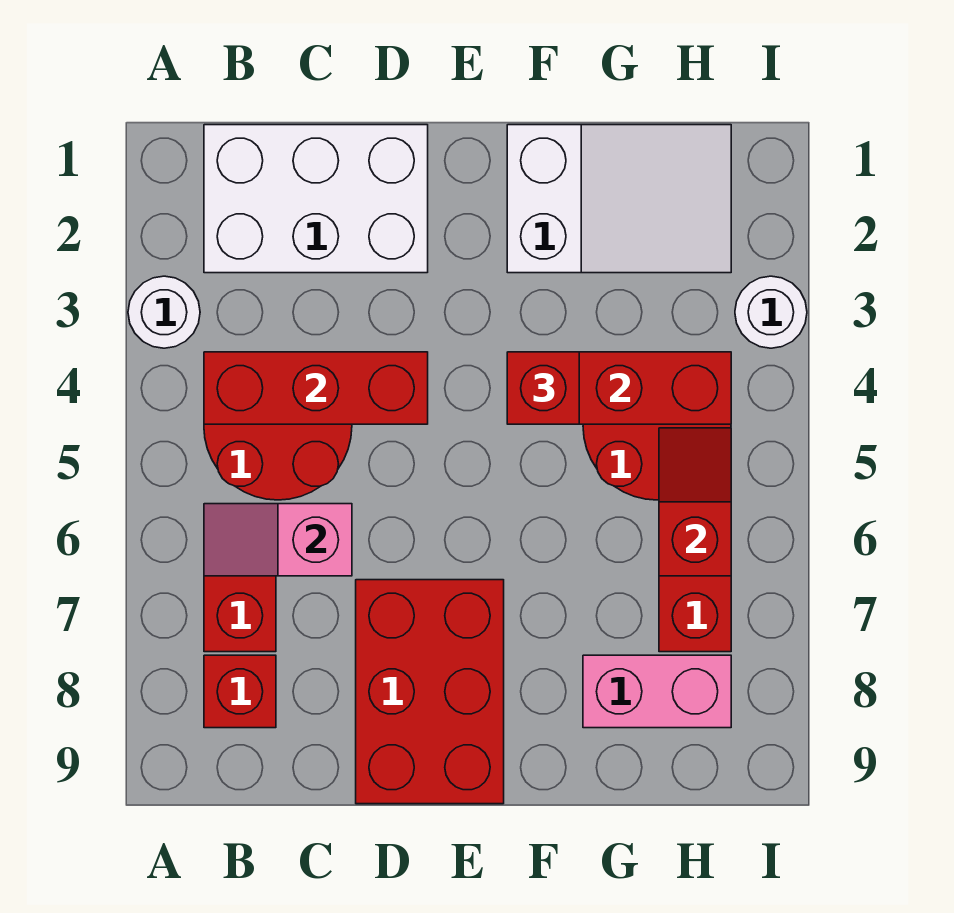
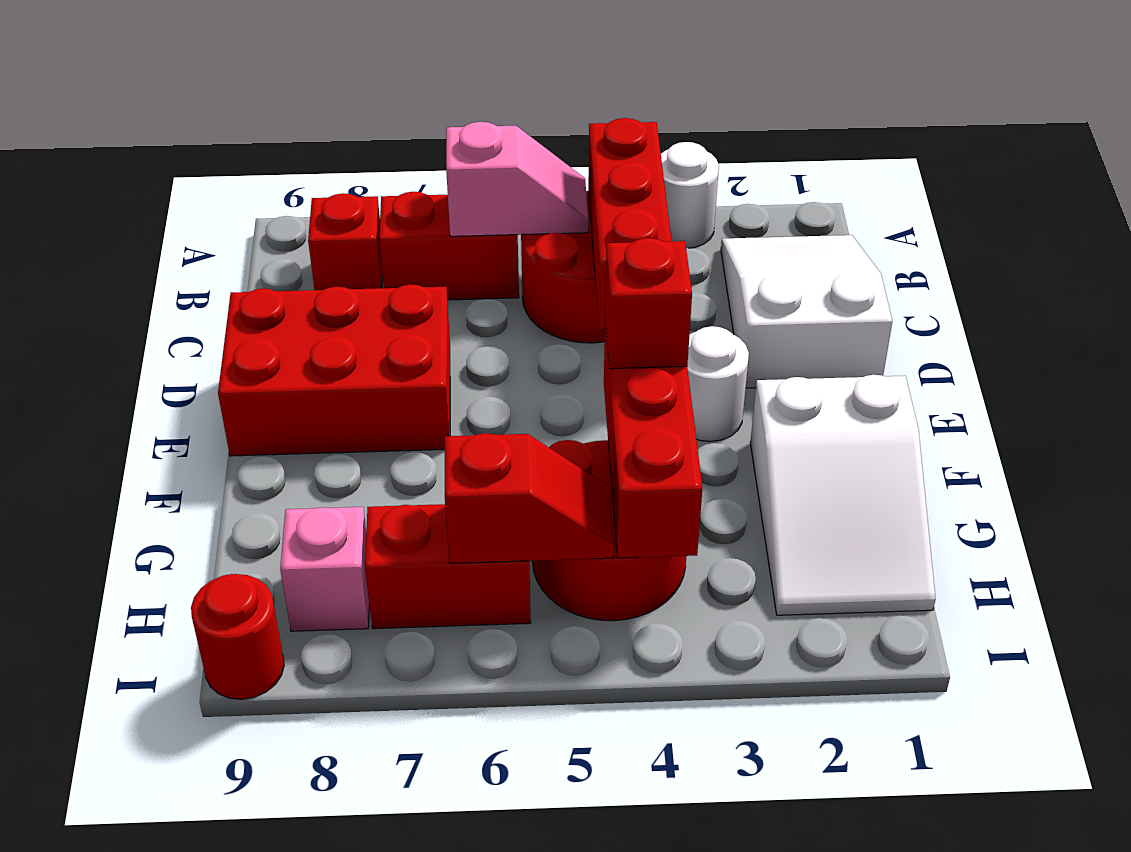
white 2x3 brick [204,125,428,273] -> white 2x3 slope [721,235,892,388]
pink 1x2 slope [204,504,352,576] -> pink 1x2 slope turned to [446,122,588,236]
pink 1x2 brick [583,655,731,728] -> pink 1x1 brick [280,507,369,631]
white 1x1 round brick [735,276,807,348] -> white 1x1 round brick moved to [687,326,749,441]
none -> red 1x1 round brick [191,574,284,699]

